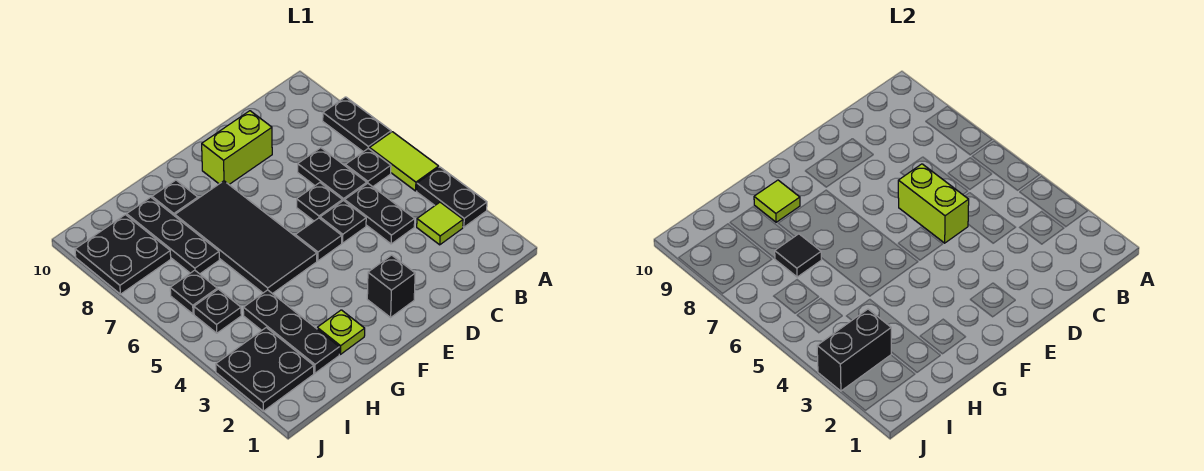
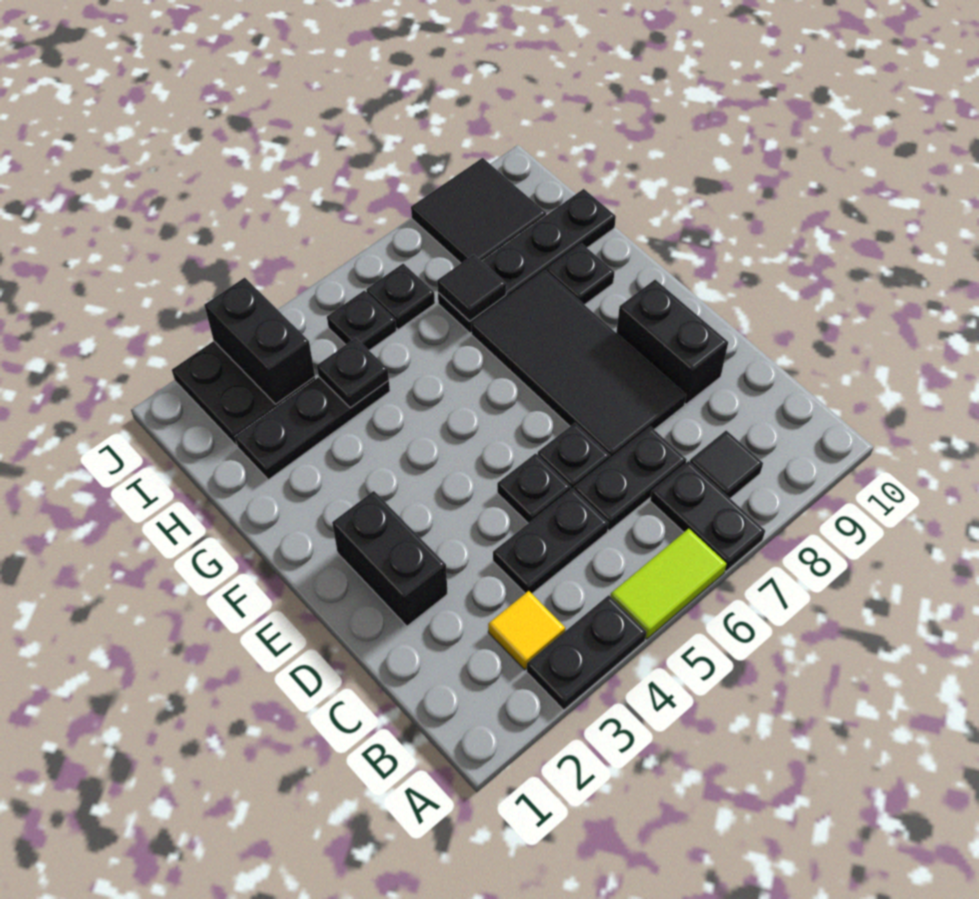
black 1x2 plate [323,97,391,152] -> black 1x2 plate turned to [650,461,765,571]
lime 1x1 tile [417,202,463,245] -> yellow 1x1 tile [488,591,565,670]
black 1x1 plate [345,148,391,187] -> black 1x1 plate moved to [317,338,389,408]
lime 1x2 brick [898,164,969,243] -> none
lime 1x2 brick [202,111,272,184] -> black 1x2 brick [616,280,728,404]
black 1x1 brick [367,255,415,317] -> black 1x2 brick [332,491,448,626]
black 1x1 tile [295,218,342,261] -> black 1x1 tile moved to [690,430,763,498]
black 2x4 tile [175,181,317,294] -> black 2x4 tile turned to [471,270,686,458]
lime 1x1 plate [317,310,365,354] -> none
lime 1x1 tile [754,180,800,222] -> none
black 1x3 plate [127,197,219,274] -> black 1x4 plate [438,189,616,333]
black 2x2 plate [75,215,171,294] -> black 2x2 tile [411,158,546,263]

